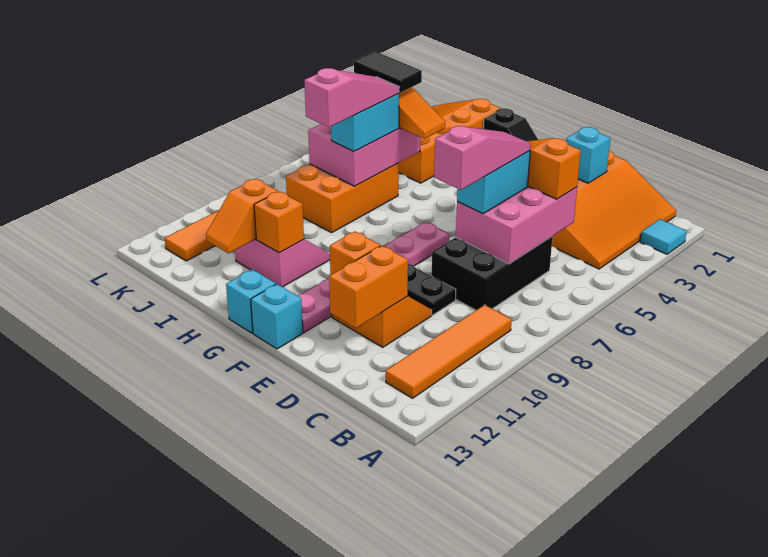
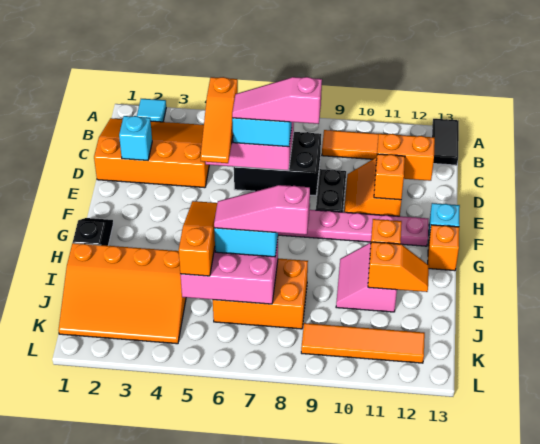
cyan 1x1 brick [226,269,276,333] -> orange 1x1 brick [428,225,459,271]
black 1x2 tile [354,51,422,92] -> black 1x2 tile moved to [432,119,459,165]

